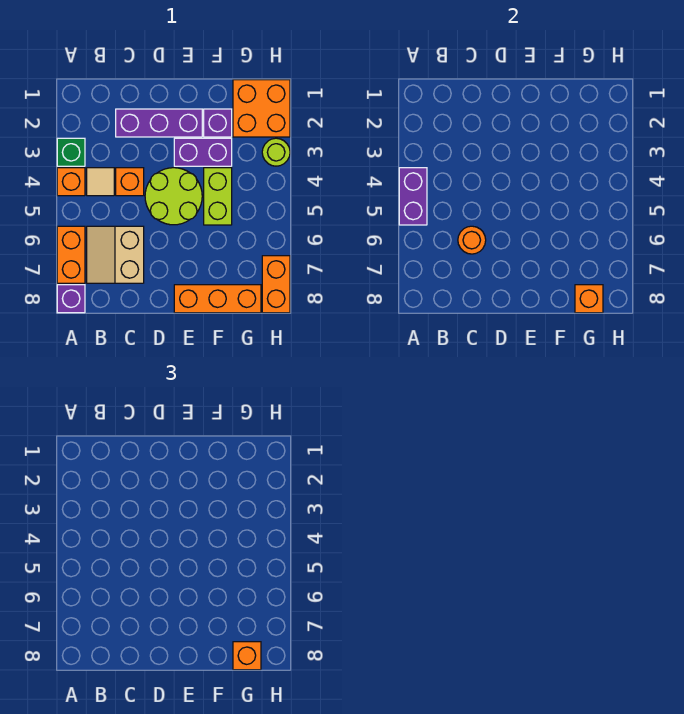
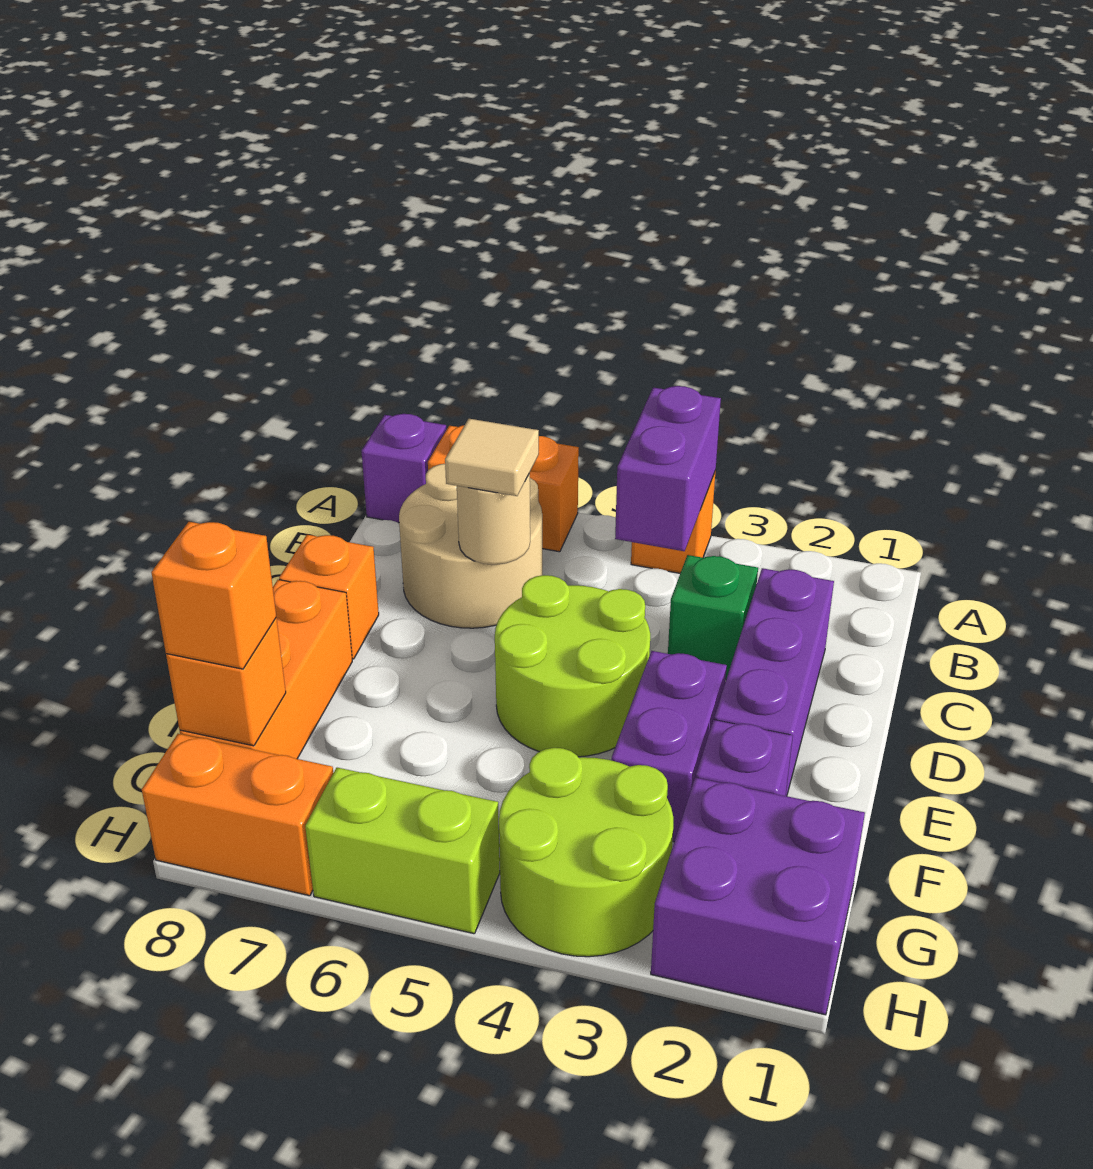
green 1x1 brick [57,138,85,166] -> green 1x1 brick moved to [668,555,758,679]
purple 1x2 brick [399,168,427,225] -> purple 1x2 brick turned to [615,386,721,551]
tan 1x1 tile [87,168,114,196] -> tan 1x1 tile moved to [445,419,539,496]
tan 2x2 slope [87,226,144,283] -> tan 2x2 round brick [399,464,542,628]
orange 1x1 brick [116,168,144,196] -> orange 1x1 brick moved to [279,535,379,659]
orange 1x1 round brick [458,226,486,254] -> tan 1x1 round brick [457,473,530,565]
lime 1x2 brick [204,168,232,225] -> lime 1x2 brick moved to [305,768,500,934]
orange 2x2 brick [233,80,290,137] -> purple 2x2 brick [651,778,865,1015]
lime 1x1 round brick [262,138,290,166] -> lime 2x2 round brick [499,748,673,957]

